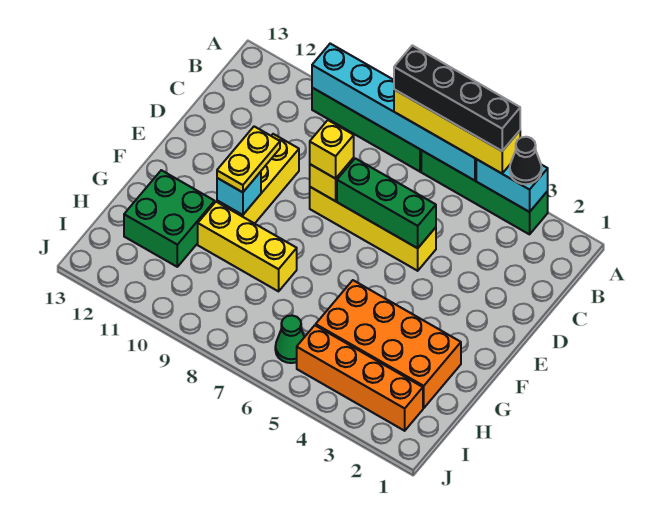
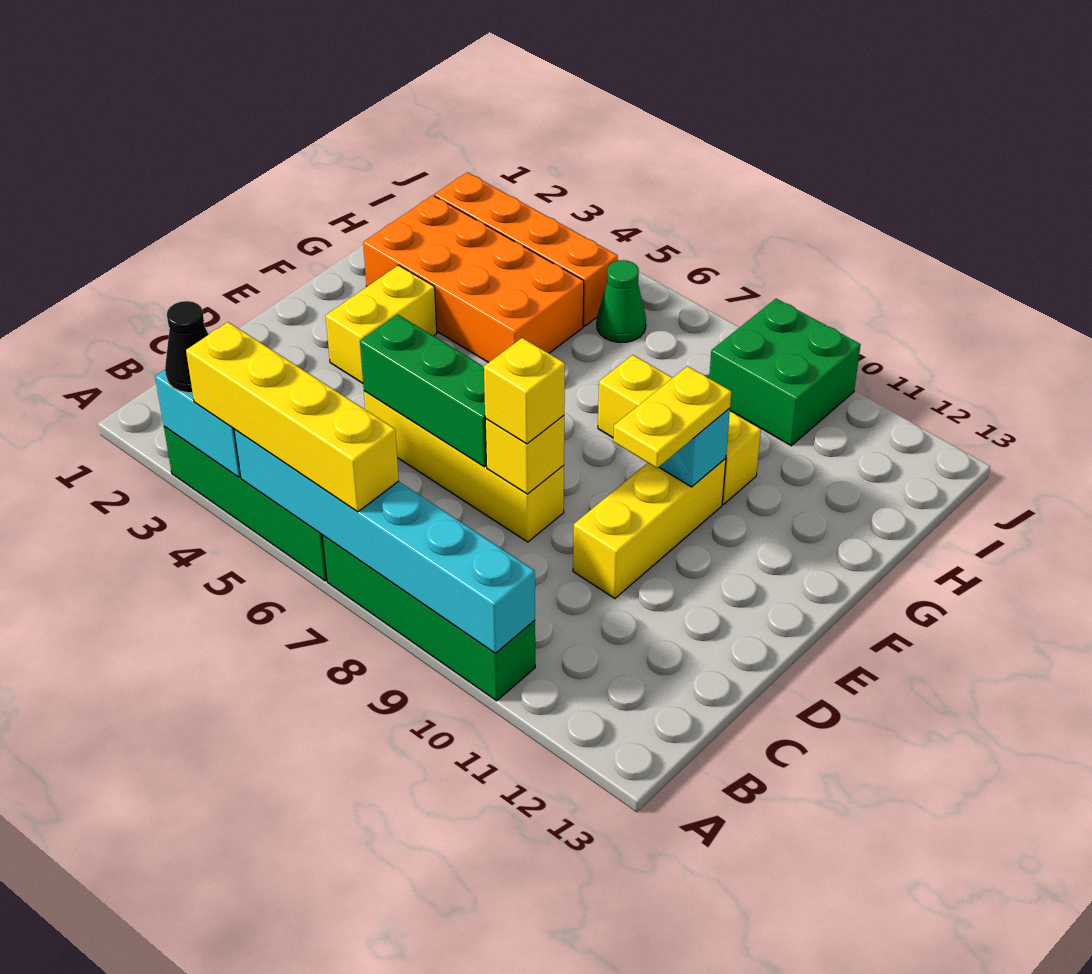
black 1x4 brick [394,45,520,151] -> none
none -> yellow 1x2 brick [326,265,437,383]
green 2x2 brick [124,170,215,267] -> green 2x2 brick moved to [709,299,861,446]

